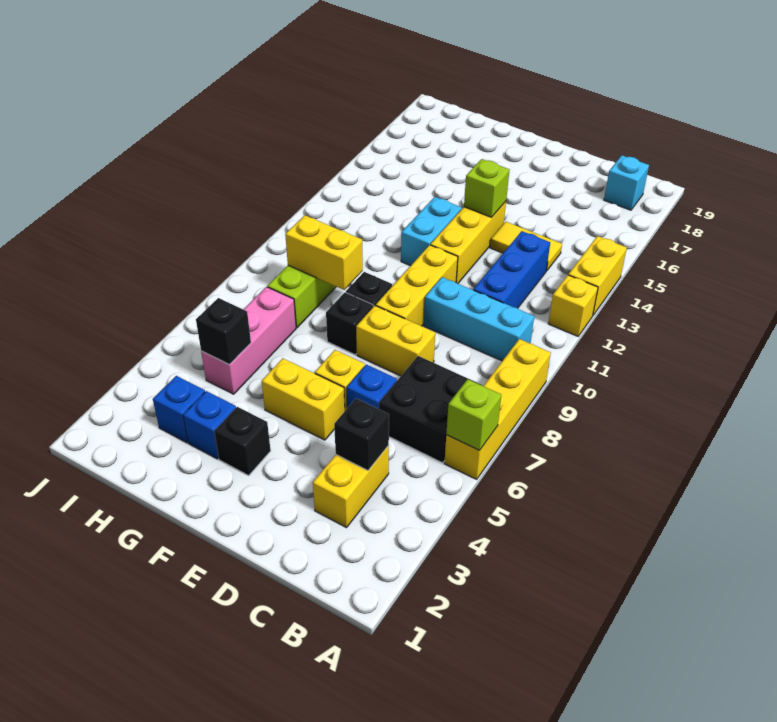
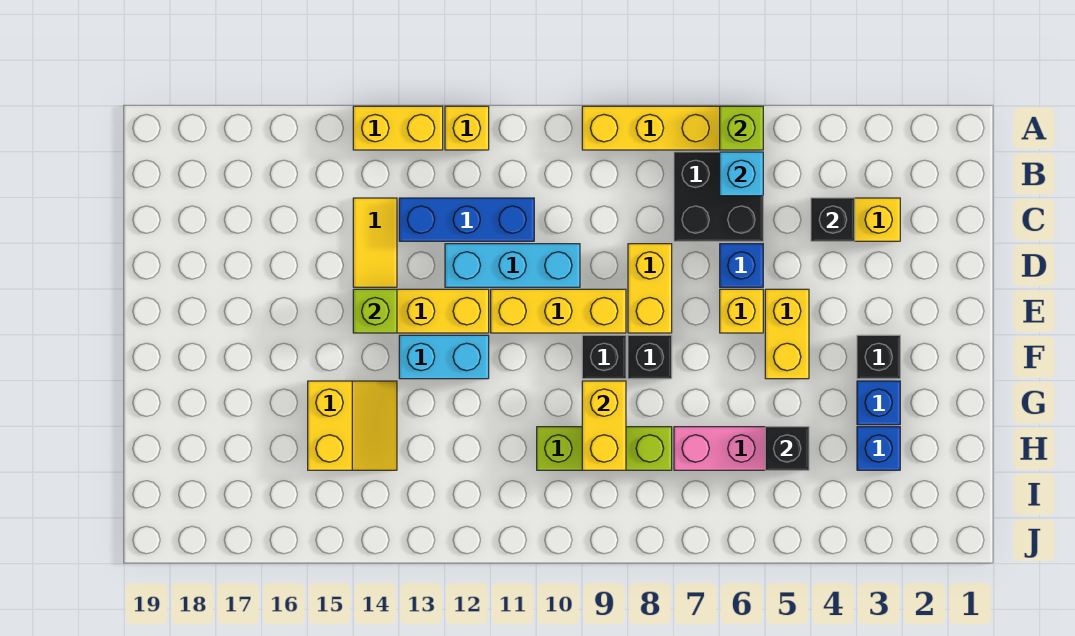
cyan 1x3 brick [424,277,534,361] -> cyan 1x3 brick turned to [445,244,580,287]
cyan 1x1 brick [604,155,649,210] -> cyan 1x1 brick moved to [720,152,763,196]
none -> yellow 2x2 slope [308,381,397,470]

